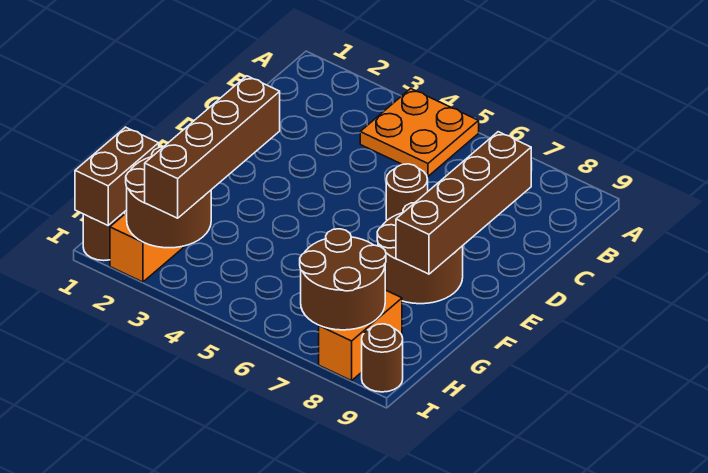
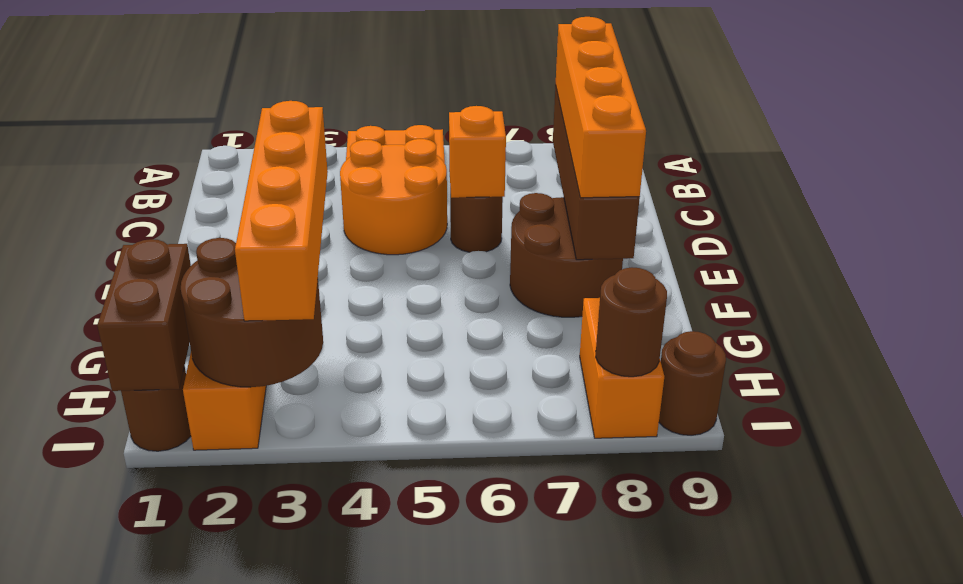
none -> orange 2x2 round brick [340,139,447,255]
none -> orange 1x4 brick [556,17,646,198]
none -> orange 1x1 brick [449,106,506,198]
brown 1x4 brick [145,76,280,218] -> orange 1x4 brick [235,101,328,321]
brown 2x2 round brick [300,229,386,330] -> brown 1x1 round brick [596,267,667,377]

